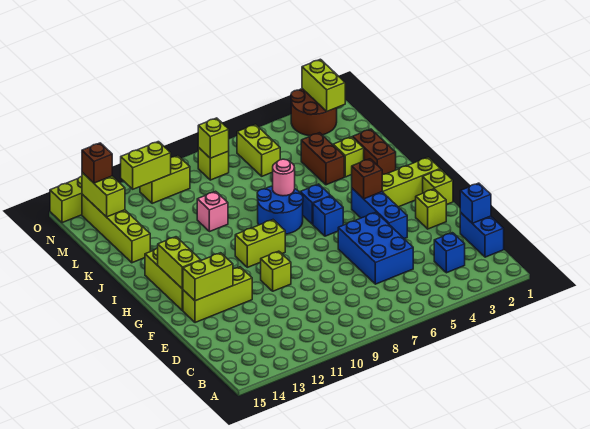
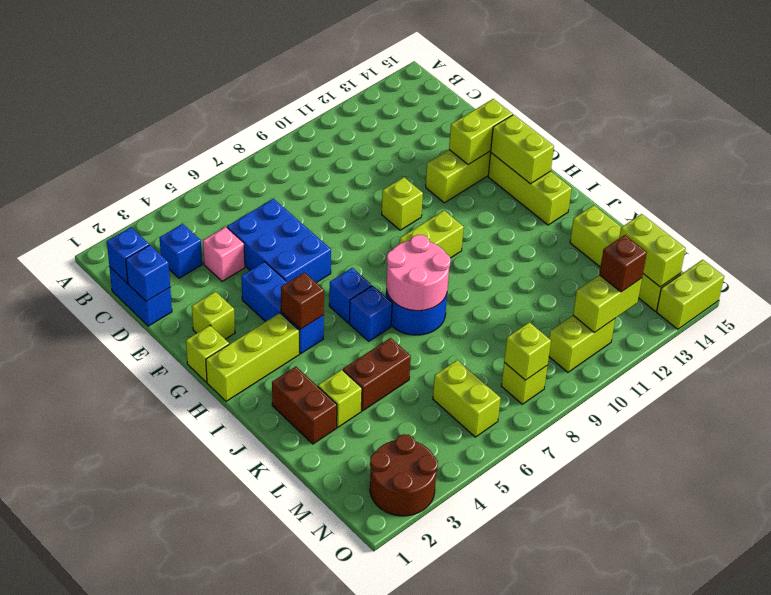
none -> blue 1x1 brick [107,227,149,283]
pink 1x1 round brick [273,159,295,196] -> pink 2x2 round brick [386,235,451,311]
brown 1x2 brick [301,133,344,185] -> brown 1x2 brick turned to [343,338,411,411]
pink 1x1 brick [197,191,228,232] -> pink 1x1 brick moved to [203,227,245,281]
lime 1x2 brick [302,59,345,111] -> none
brown 1x1 brick [82,143,112,183] -> brown 1x1 brick moved to [599,235,647,292]

